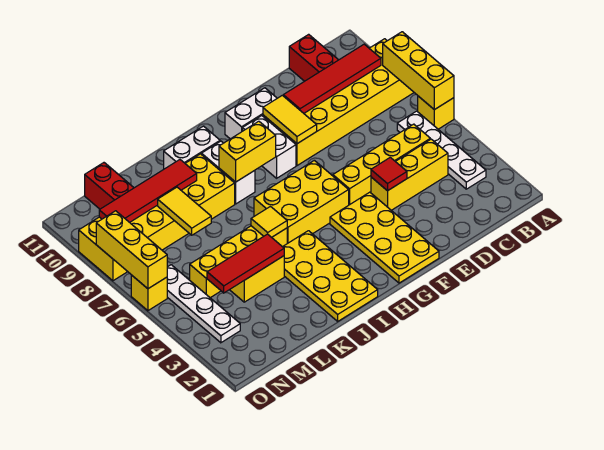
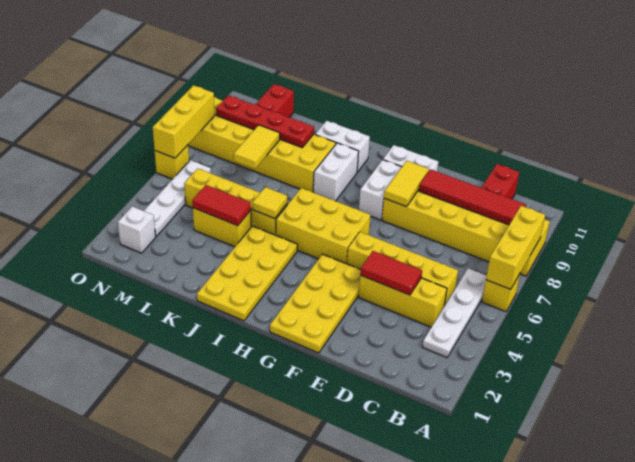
red 1x1 tile [371,157,407,191] -> red 1x2 tile [360,251,422,295]
yellow 1x2 brick [219,121,276,182] -> none
red 1x3 tile [207,234,284,293] -> red 1x2 tile [192,185,251,226]
red 1x4 tile [99,160,197,222] -> red 1x4 plate [216,95,314,147]
none -> white 1x1 brick [118,206,156,253]

